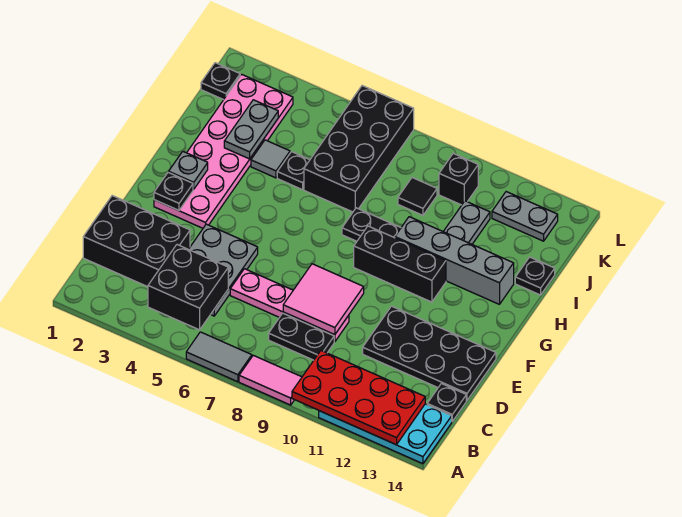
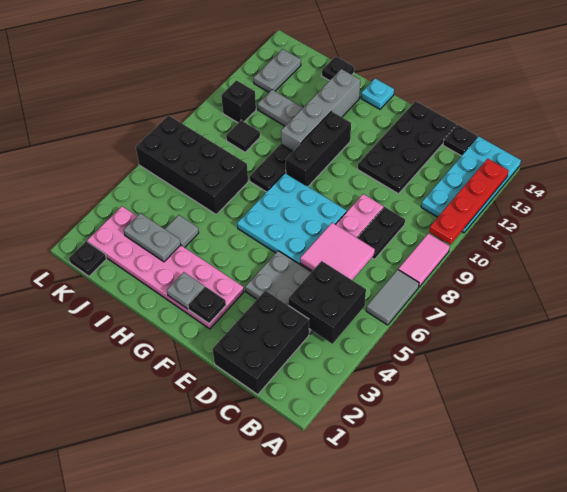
red 2x4 plate [292,351,425,445] -> red 1x4 plate [429,159,509,245]
pink 2x2 tile [283,264,364,335] -> pink 2x2 tile moved to [300,223,375,280]
none -> cyan 3x3 plate [237,173,347,264]
none -> cyan 1x1 plate [361,78,394,109]
black 1x1 plate [277,152,310,190] -> none

